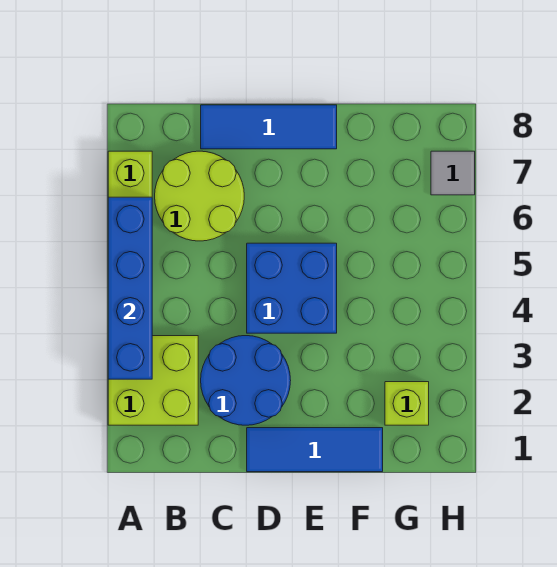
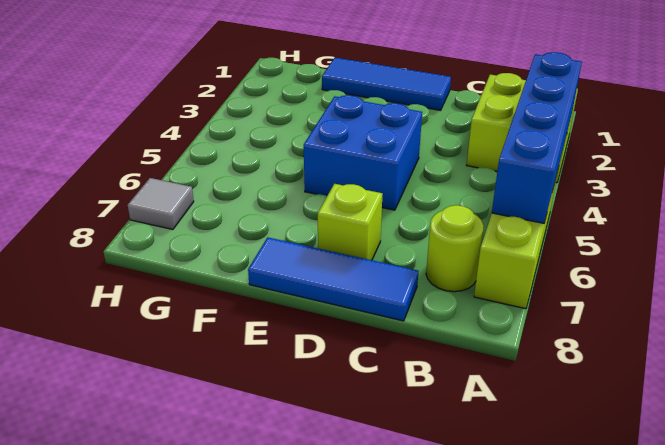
lime 2x2 round brick [155,151,244,241] -> lime 1x1 round brick [426,205,484,292]
blue 2x2 round brick [201,336,291,425] -> none
lime 1x1 brick [385,382,429,425] -> lime 1x1 brick moved to [318,184,382,260]

